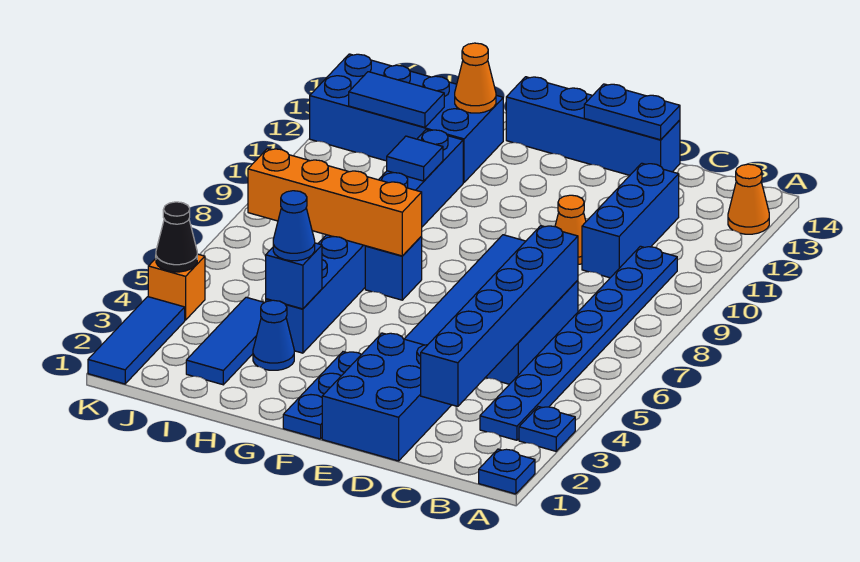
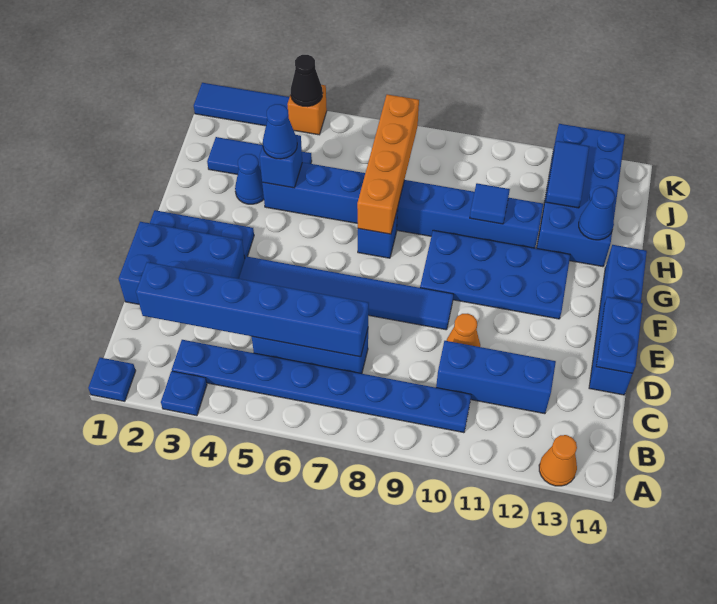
none -> blue 2x4 plate [420,230,570,319]
orange 1x1 cone [455,43,496,113] -> blue 1x1 cone [579,187,615,240]

